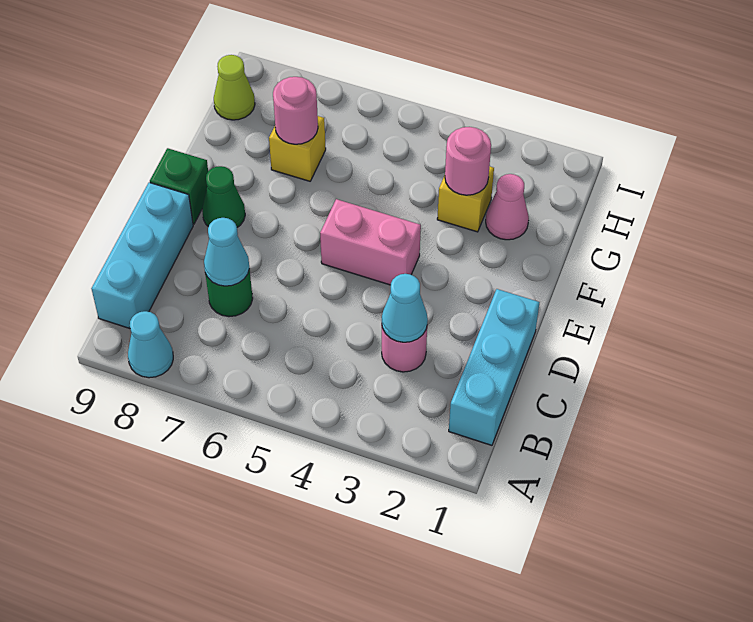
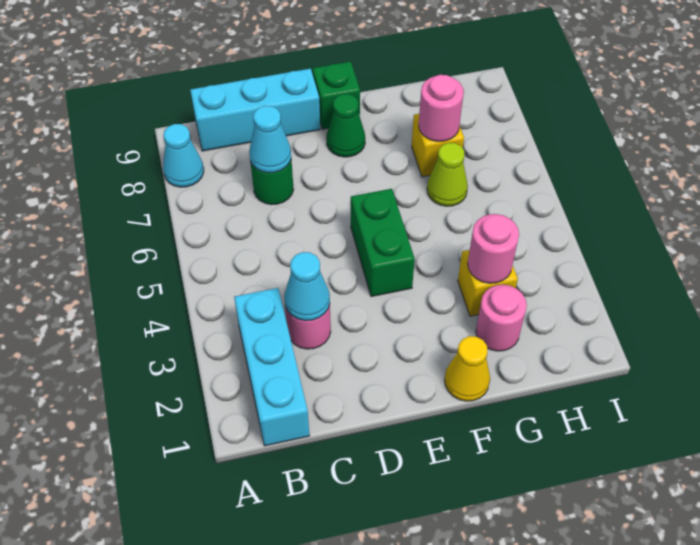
cyan 1x3 brick [449,289,539,445] -> cyan 1x3 brick turned to [234,288,310,446]
pink 1x2 brick [320,199,421,285] -> green 1x2 brick [351,189,415,297]
none -> yellow 1x1 cone [444,336,490,401]
pink 1x1 cone [486,174,529,240] -> pink 1x1 round brick [476,285,527,351]
lime 1x1 cone [214,55,255,120] -> lime 1x1 cone moved to [427,143,468,206]

